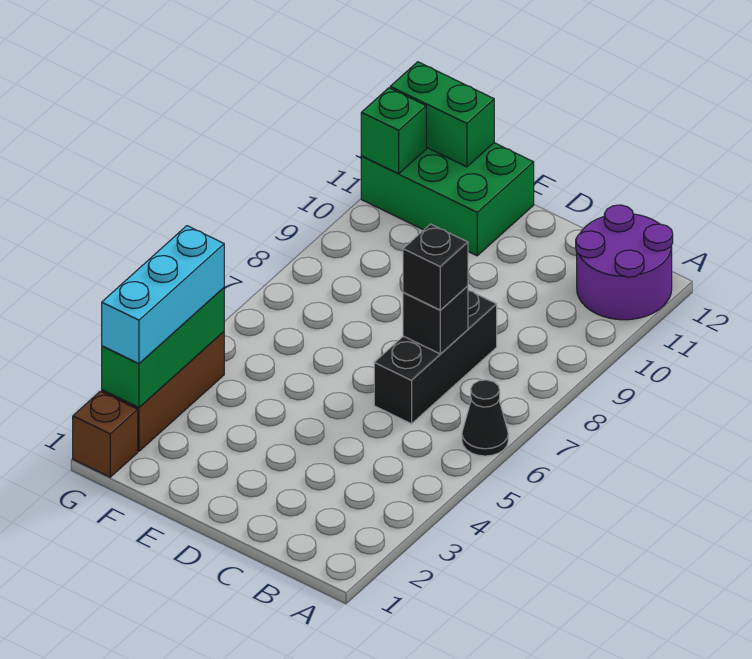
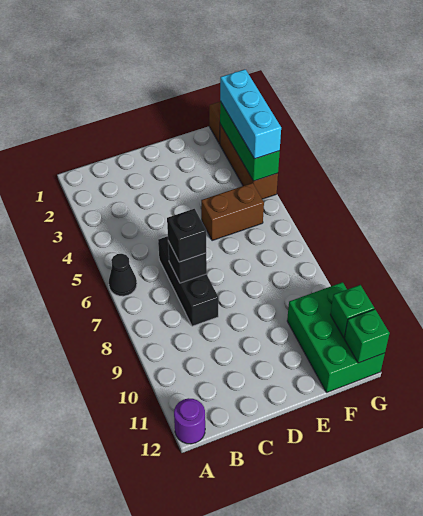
purple 2x2 round brick [576,205,673,320] -> purple 1x1 round brick [174,398,205,444]
none -> brown 1x2 brick [201,183,264,241]
green 2x3 brick [361,143,534,256] -> green 2x3 brick turned to [287,282,385,392]
green 1x2 brick [390,62,494,167] -> green 1x1 brick [345,309,390,363]

